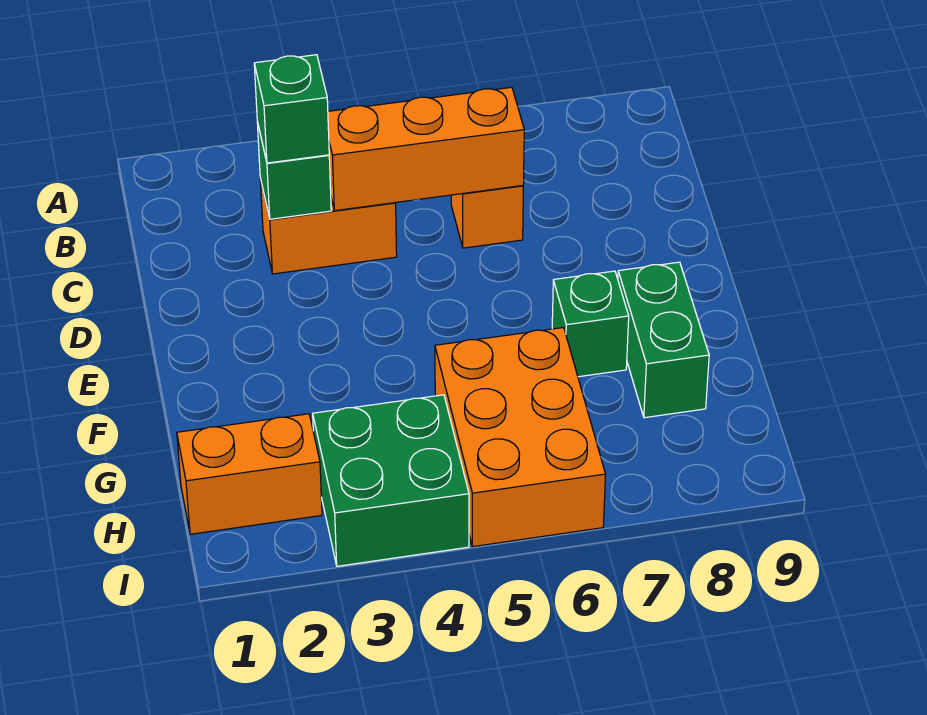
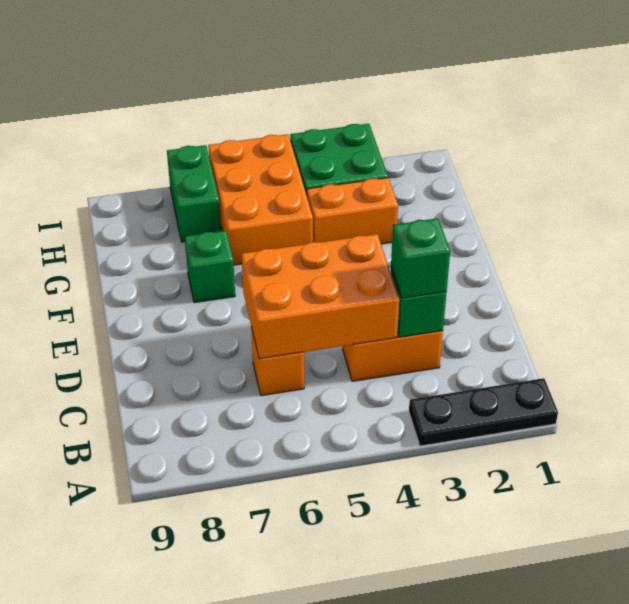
none -> black 1x3 plate [409,378,558,446]
orange 1x3 brick [328,87,524,211] -> orange 2x3 brick [242,234,399,359]
green 1x2 brick [618,262,709,418] -> green 1x2 brick moved to [167,145,221,242]
orange 1x2 brick [177,414,322,534] -> orange 1x2 brick moved to [307,178,398,244]

